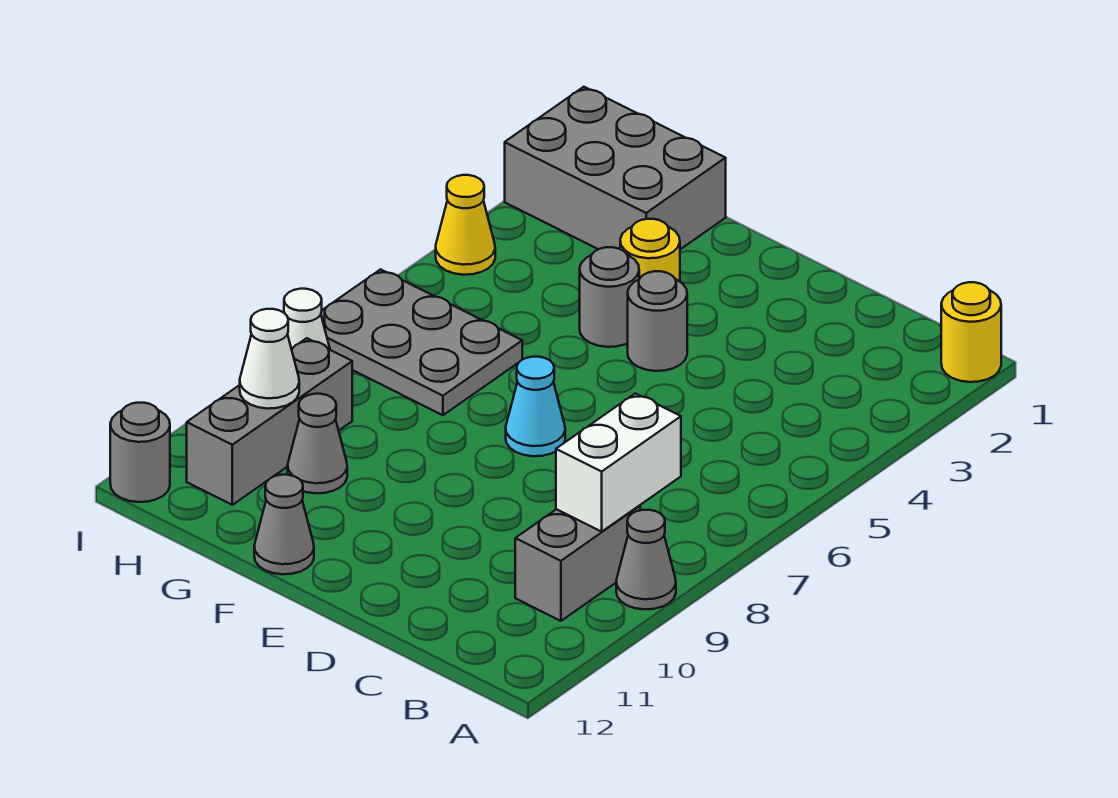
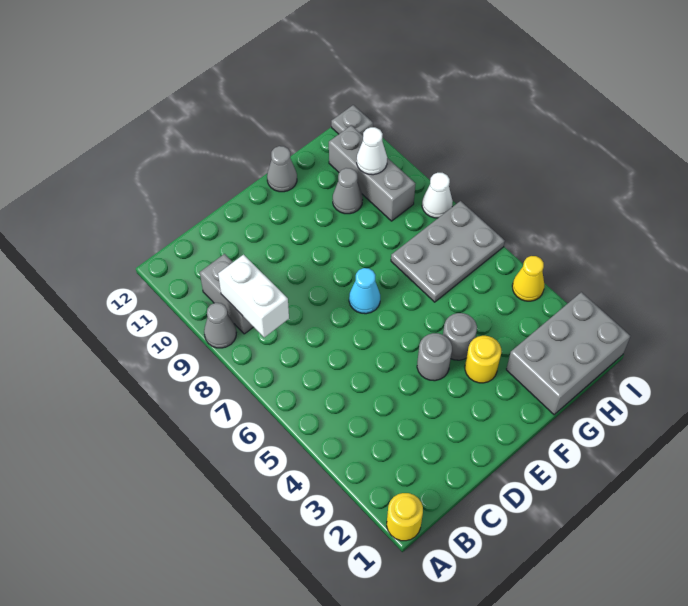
grey 1x1 round brick [110,403,170,502] -> grey 1x1 plate [331,105,373,135]

